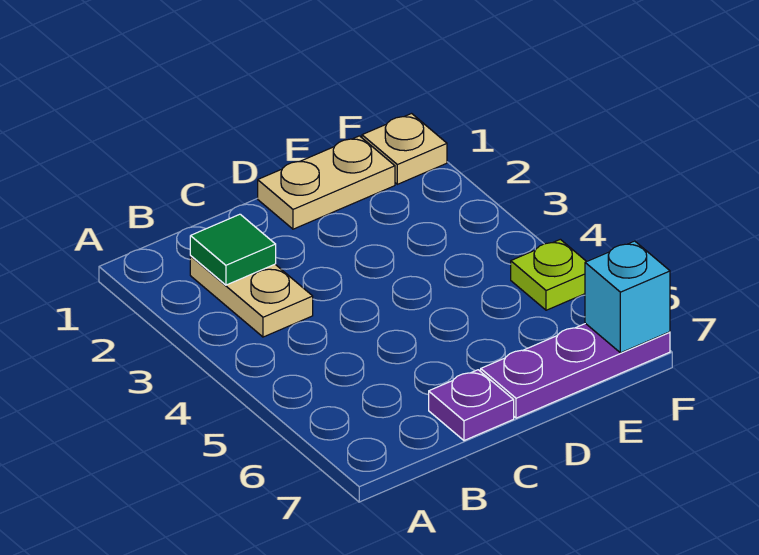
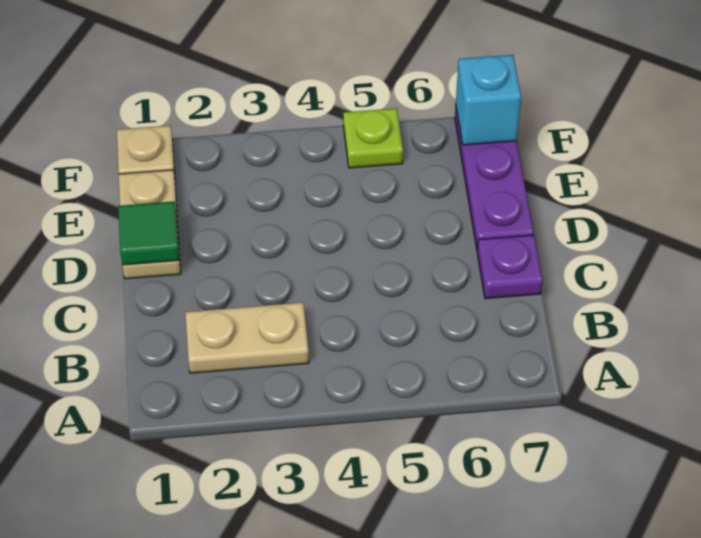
green 1x1 tile [190,214,276,285] -> green 1x1 tile moved to [118,201,179,265]

